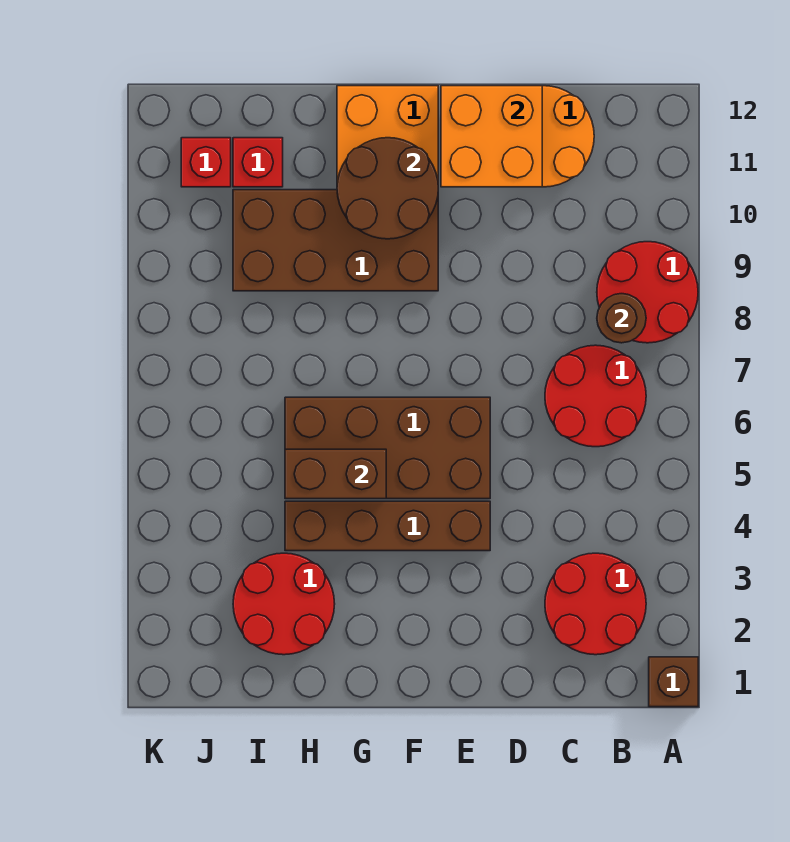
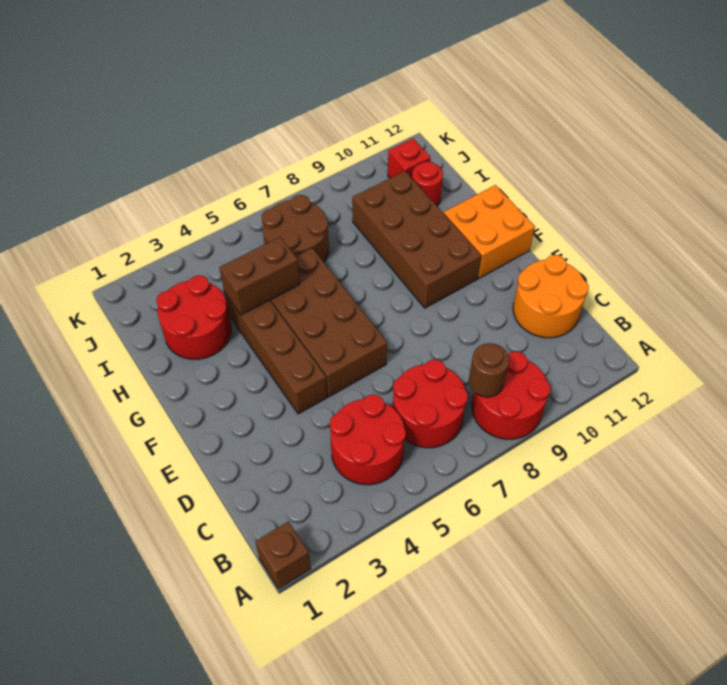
red 2x2 round brick [545,553,646,655] -> red 2x2 round brick moved to [330,395,406,485]
orange 2x2 brick [441,86,542,187] -> none
brown 2x2 round brick [337,138,438,239] -> brown 2x2 round brick moved to [262,195,329,262]
brown 1x2 brick [285,449,386,499] -> brown 1x2 brick turned to [219,237,300,315]
red 1x1 brick [233,138,283,187] -> red 1x1 round brick [412,162,443,206]

